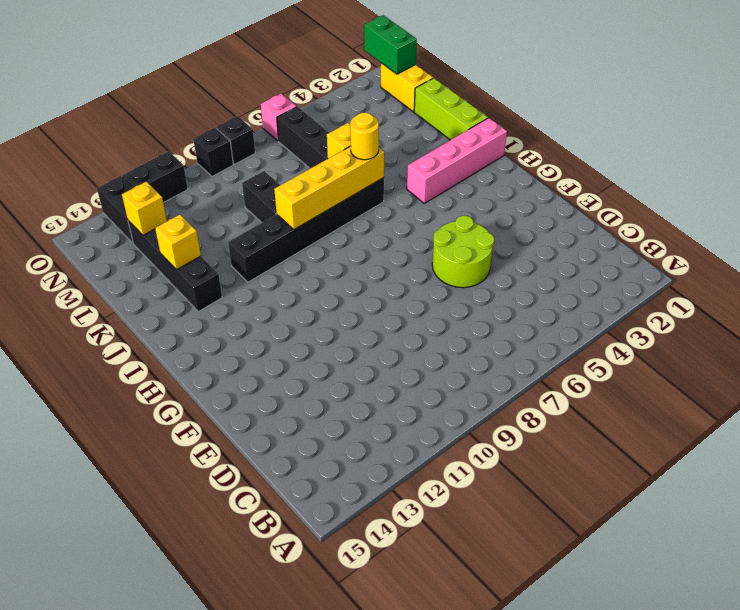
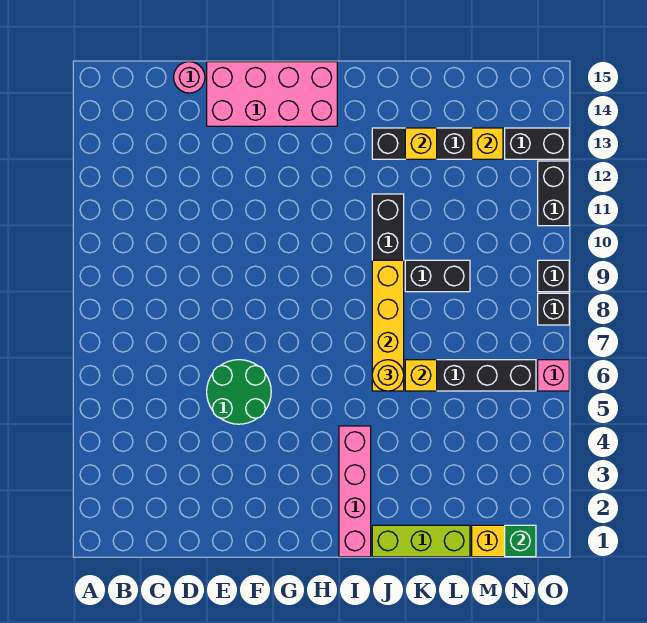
none -> pink 1x1 round brick [174,62,205,93]
lime 2x2 round brick [432,216,494,288] -> green 2x2 round brick [207,360,271,424]
none -> pink 2x4 brick [207,62,337,126]
green 1x2 brick [364,15,417,74] -> green 1x1 brick [505,525,536,557]

